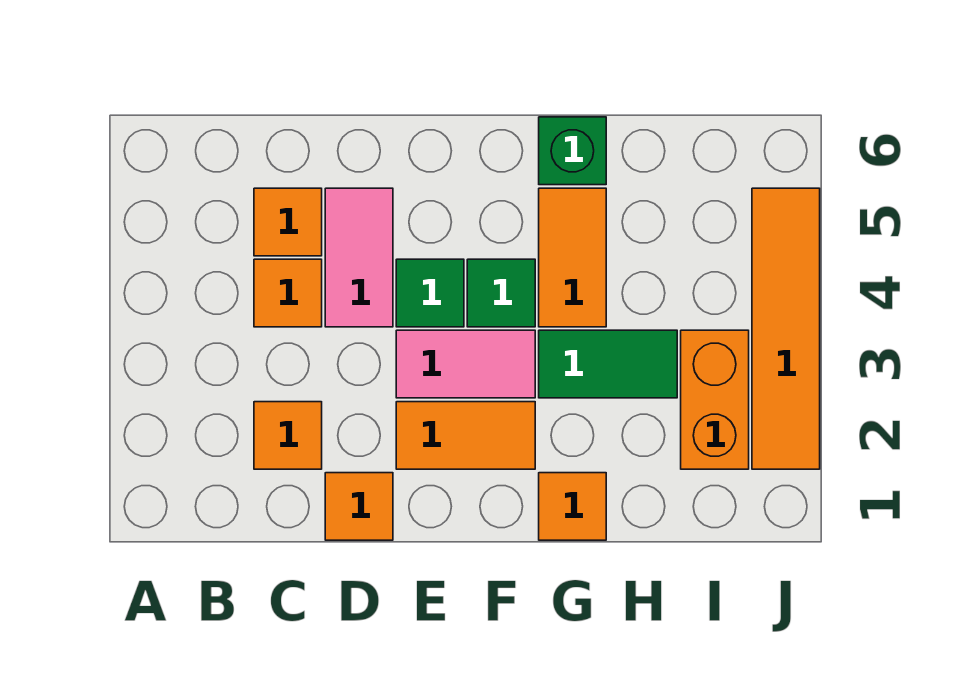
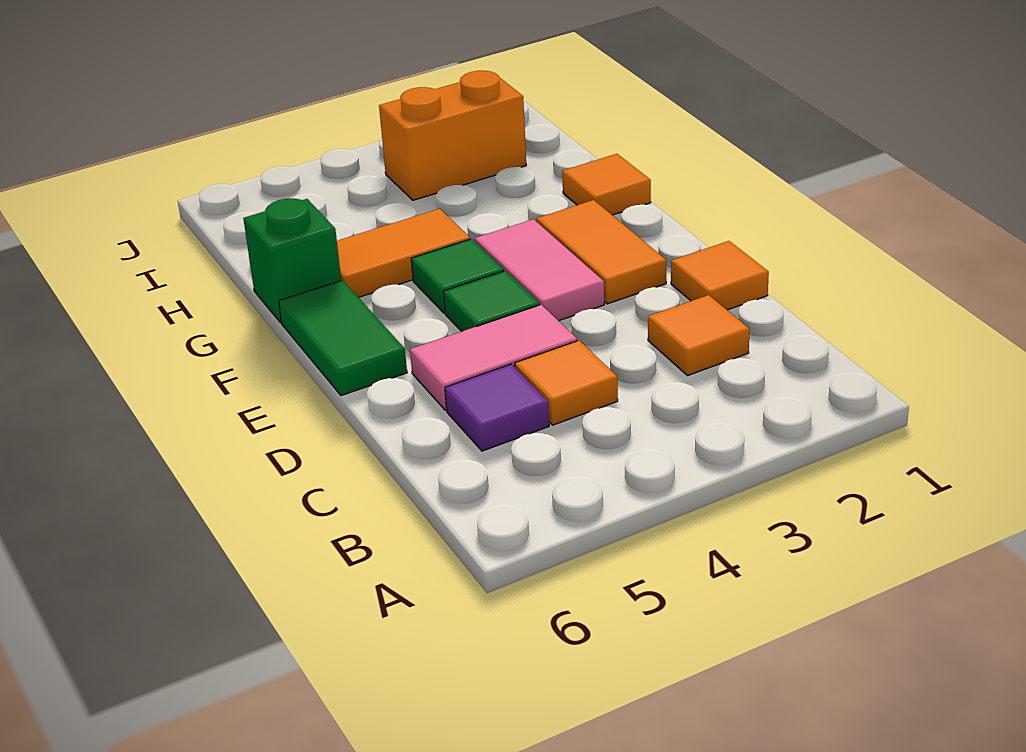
orange 1x1 tile [254,188,322,256] -> purple 1x1 tile [445,364,549,451]
green 1x2 tile [539,330,677,398] -> green 1x2 tile moved to [279,280,407,396]
orange 1x4 tile [752,188,820,469] -> none

